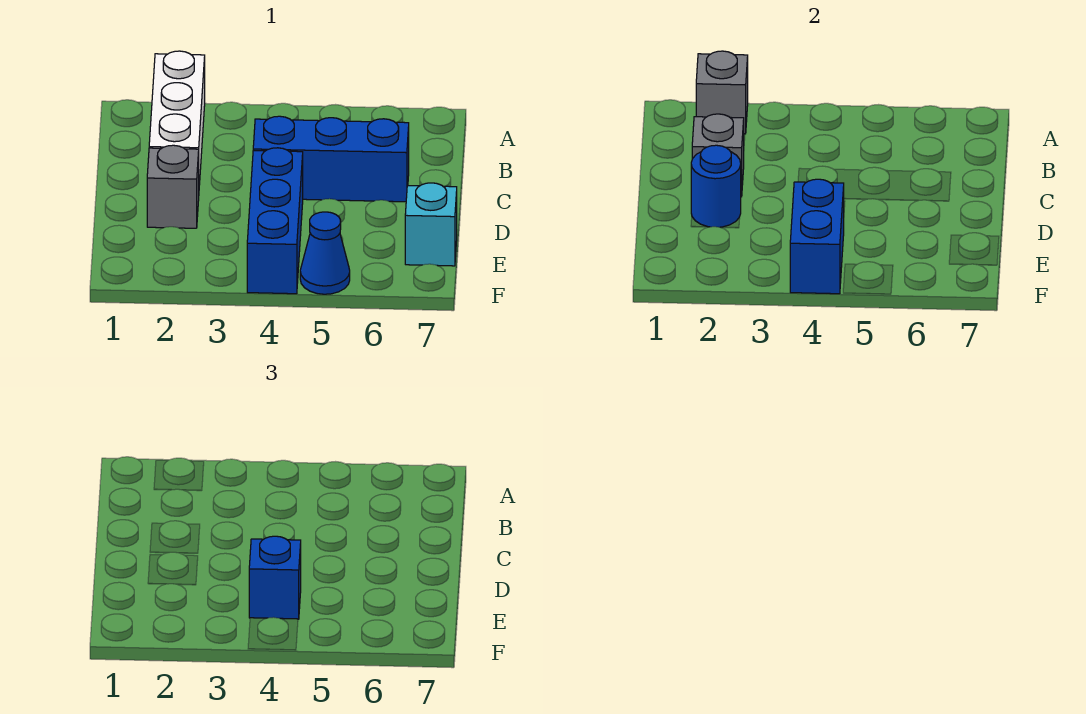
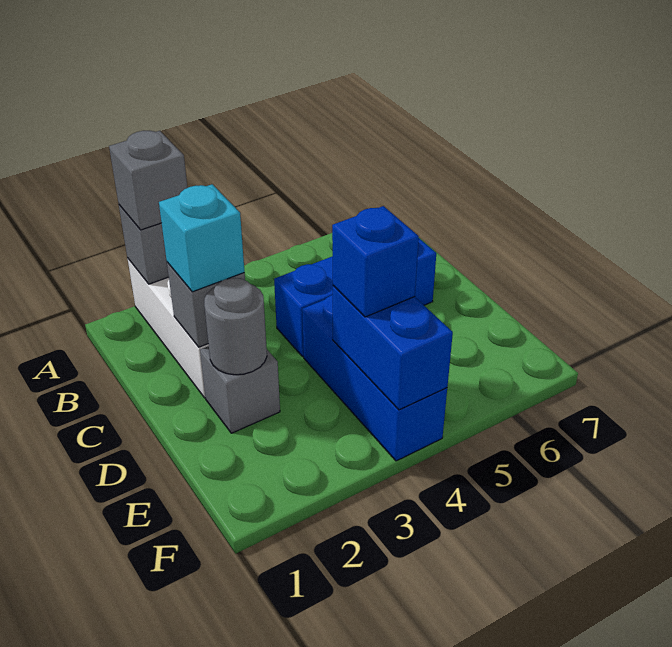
none -> grey 1x1 brick [109,131,187,230]
blue 1x1 round brick [691,145,741,227] -> grey 1x1 round brick [204,278,267,375]
cyan 1x1 brick [405,183,457,266] -> cyan 1x1 brick moved to [159,184,244,292]
blue 1x1 cone [300,212,350,294] -> none

